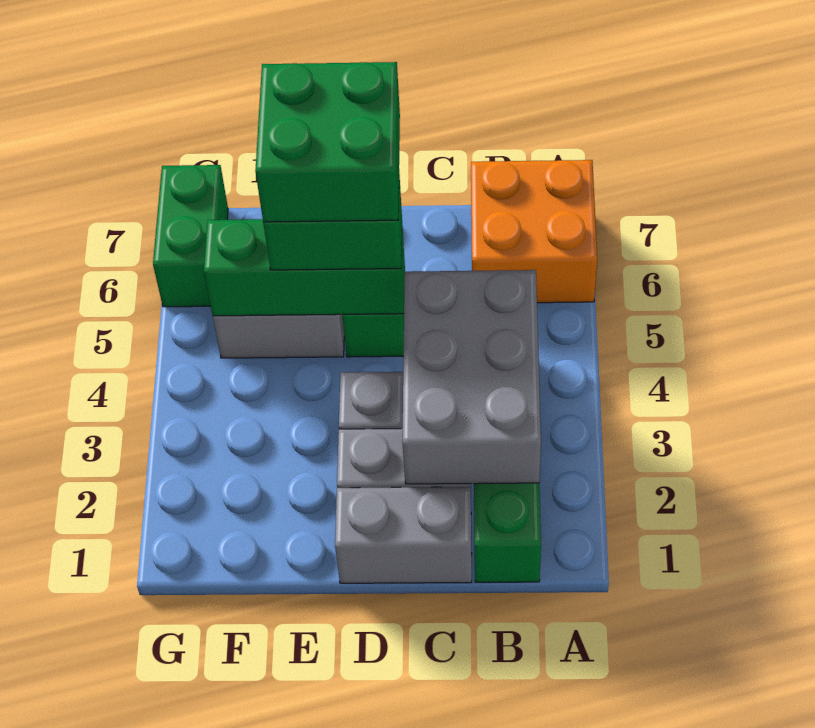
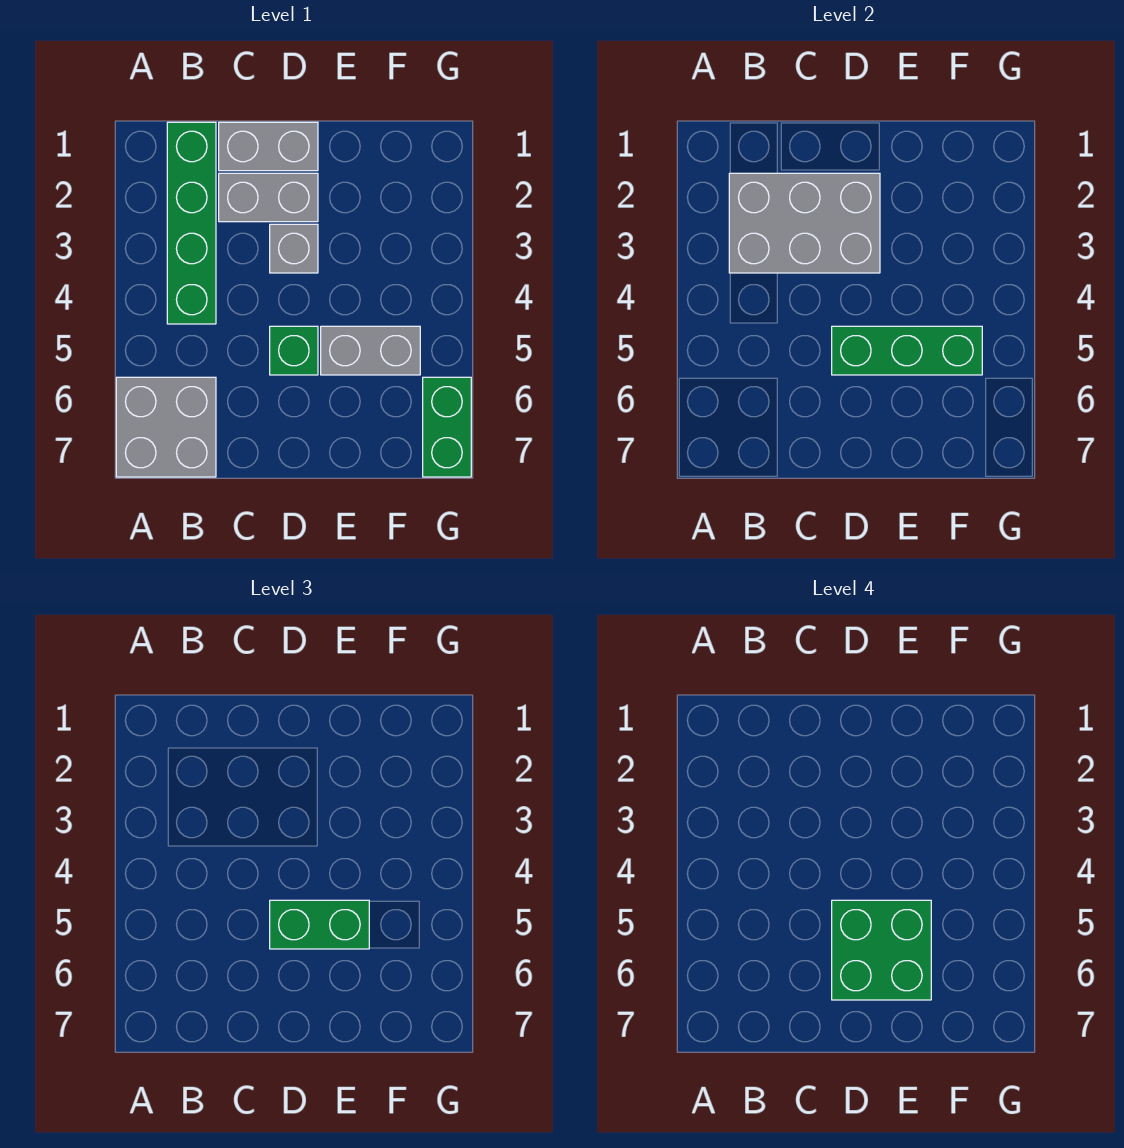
orange 2x2 brick [471,160,597,303] -> grey 2x2 brick [116,377,216,477]
grey 2x3 brick [402,270,541,484] -> grey 2x3 brick turned to [729,173,880,273]

